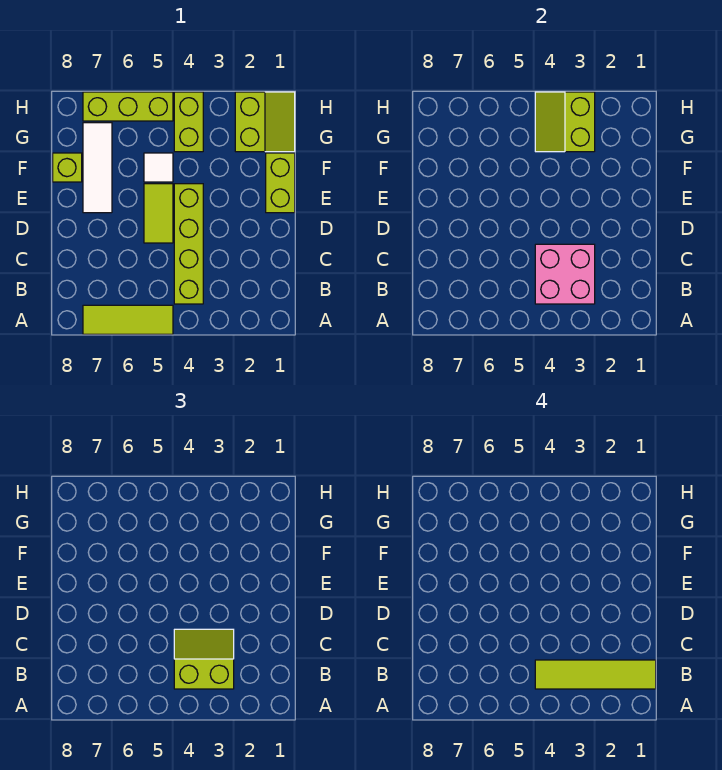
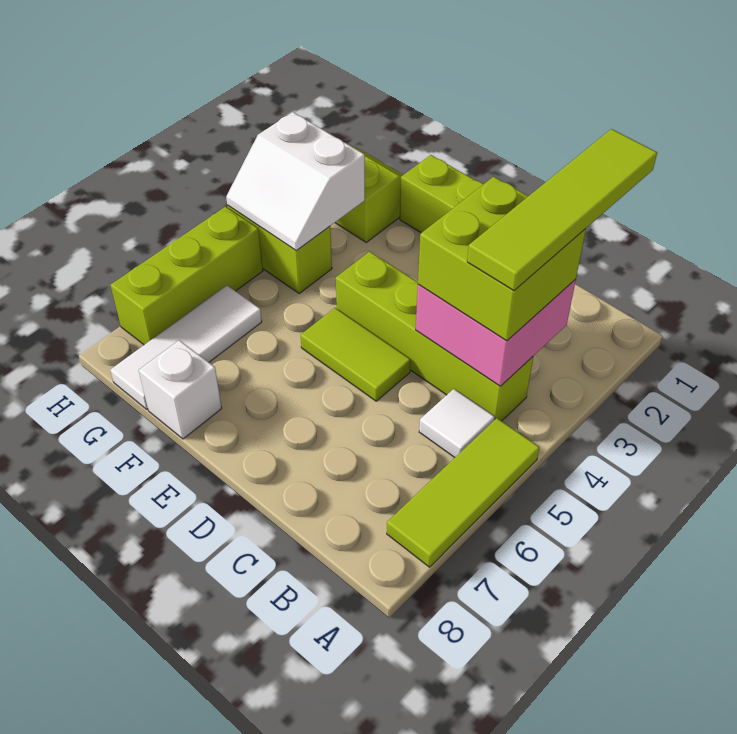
lime 2x2 slope [174,629,234,689] -> lime 2x2 brick [418,177,586,341]
white 1x3 tile [83,123,112,213] -> white 1x3 tile turned to [110,285,262,409]
white 1x1 tile [144,153,173,182] -> white 1x1 tile moved to [419,389,495,457]
lime 1x1 brick [53,153,82,182] -> white 1x1 brick [139,340,222,439]
lime 2x2 slope [535,92,595,152] -> white 2x2 slope [226,112,365,250]

